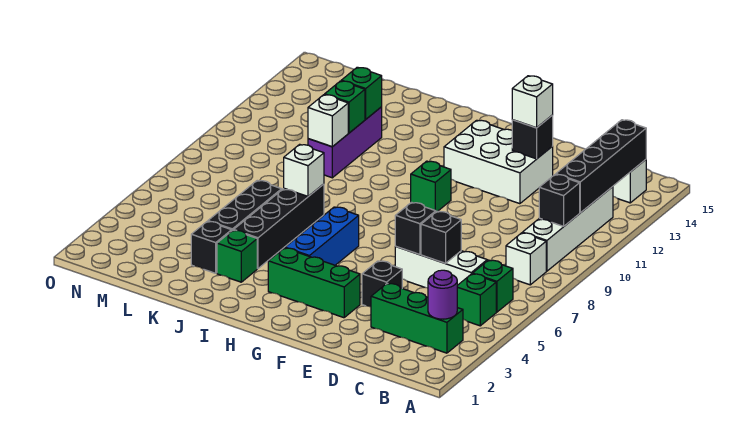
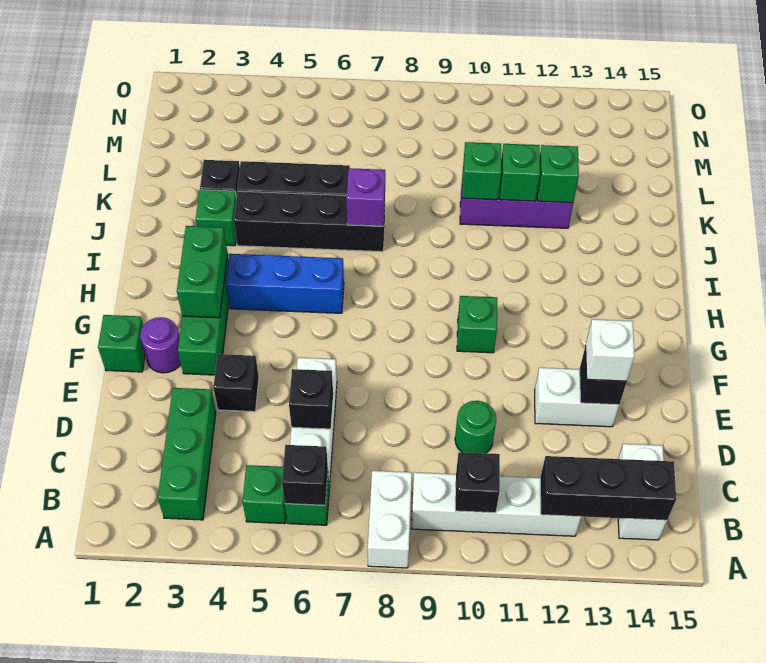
purple 1x1 round brick [428,270,457,319] -> purple 1x1 round brick moved to [140,317,181,373]
white 1x1 brick [506,233,546,285] -> white 1x2 brick [368,471,412,568]
black 1x4 brick [556,120,646,213] -> black 1x3 brick [540,456,676,520]
none -> green 1x1 round brick [455,401,496,453]
black 1x1 brick [395,202,436,255] -> black 1x1 brick moved to [282,445,328,505]
white 2x3 brick [444,120,553,204] -> white 1x2 brick [535,368,619,427]
none -> green 1x1 brick [98,315,145,372]
none -> green 1x2 brick [177,226,228,318]
white 1x1 brick [284,144,324,196] -> purple 1x1 brick [346,168,385,226]
white 1x1 brick [308,95,348,147] -> green 1x1 brick [462,142,501,200]

